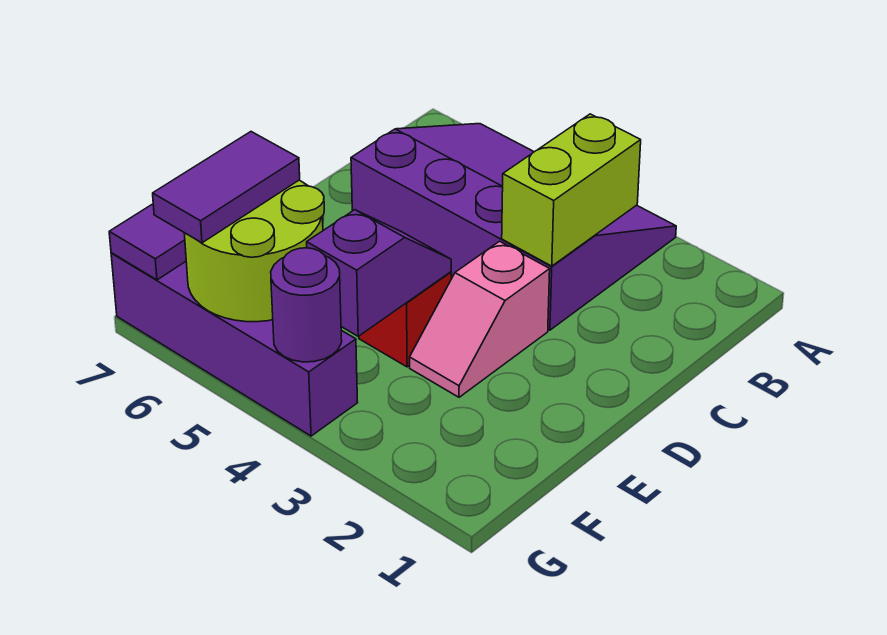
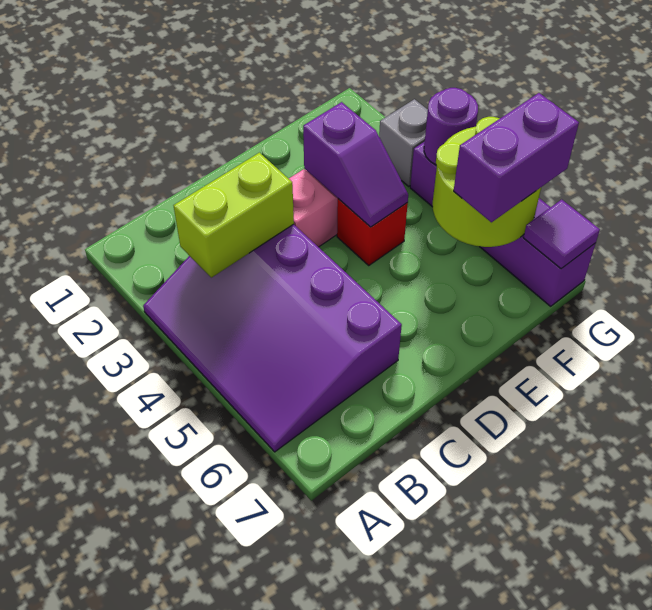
purple 1x2 slope [307,210,451,336] -> purple 1x2 slope turned to [303,102,408,227]
purple 1x2 tile [153,132,300,243] -> purple 1x2 brick [454,93,579,222]
none -> grey 1x1 brick [379,99,428,186]

